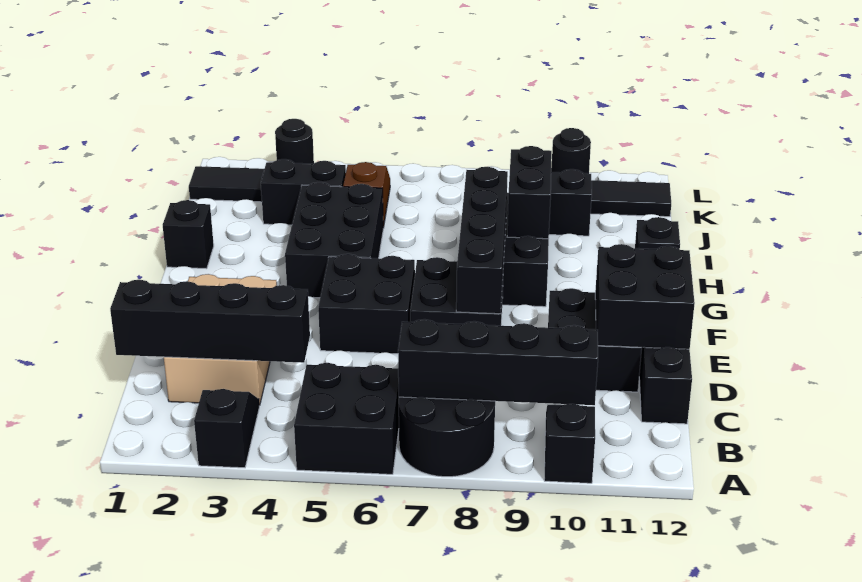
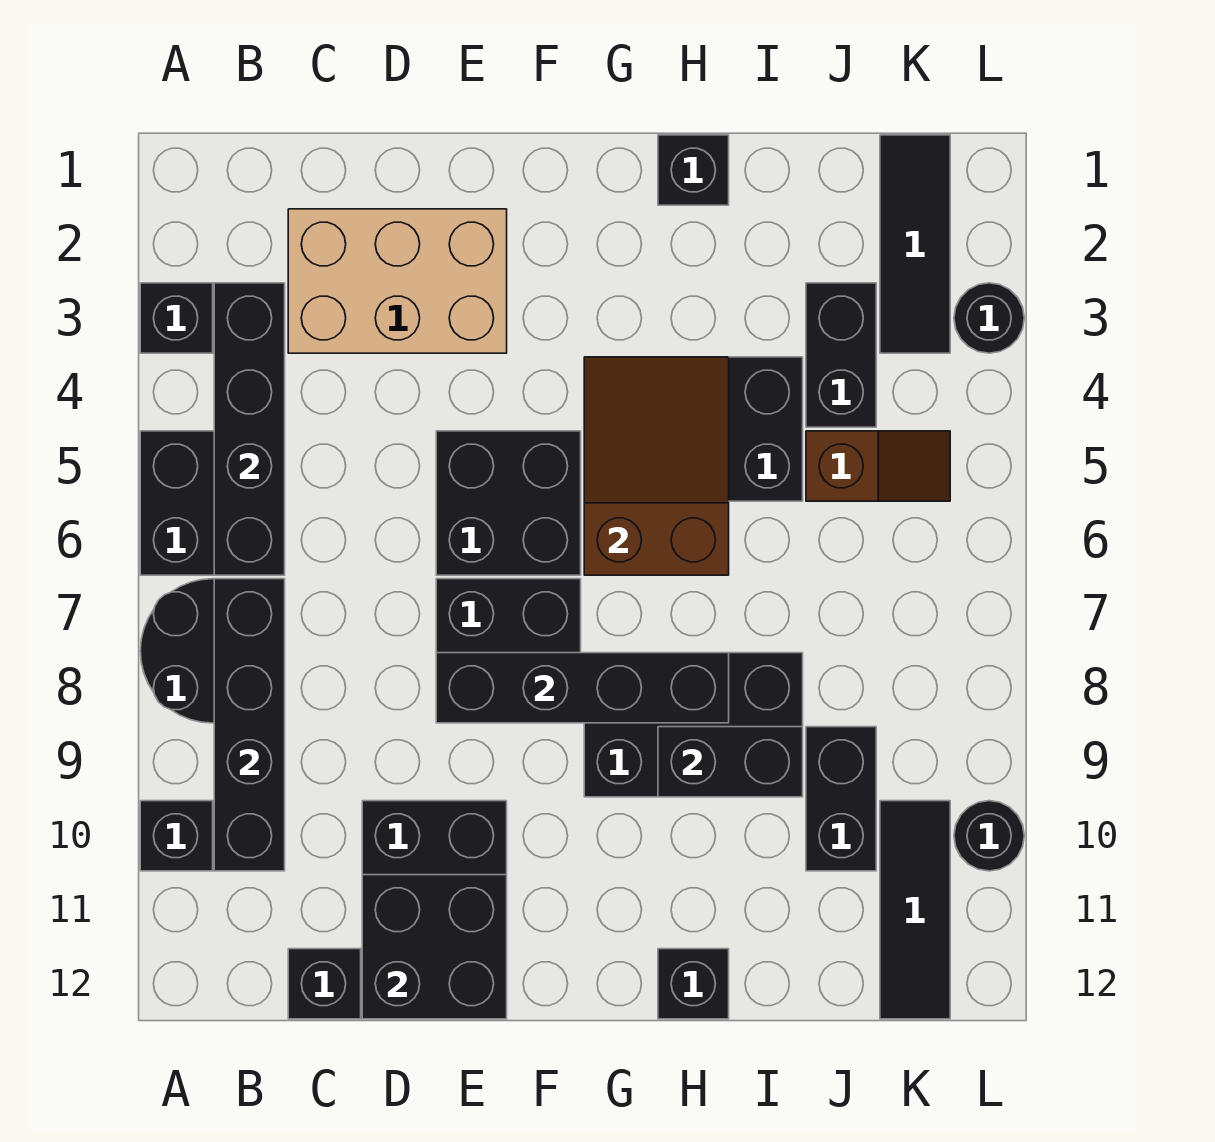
black 1x4 brick [110,280,310,363] -> black 1x4 brick moved to [214,283,285,575]
none -> brown 2x3 slope [584,357,729,575]

